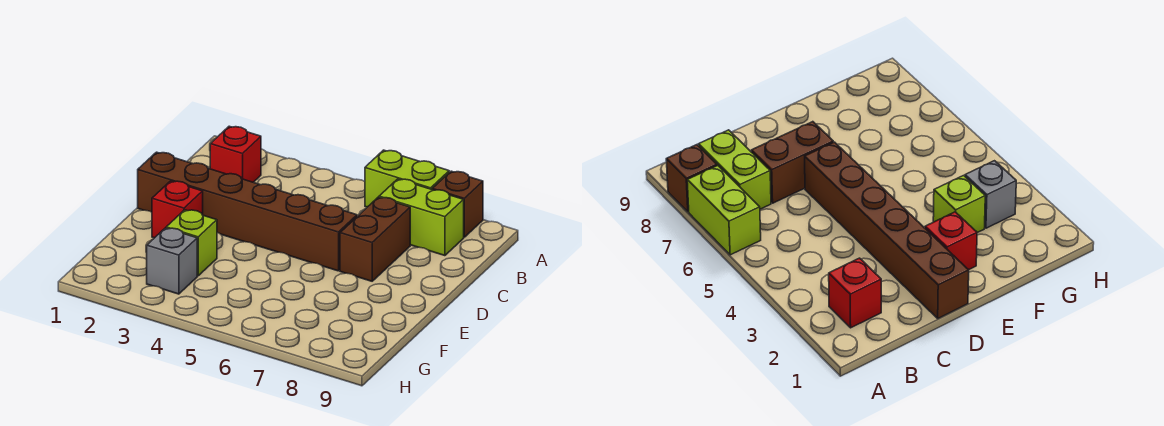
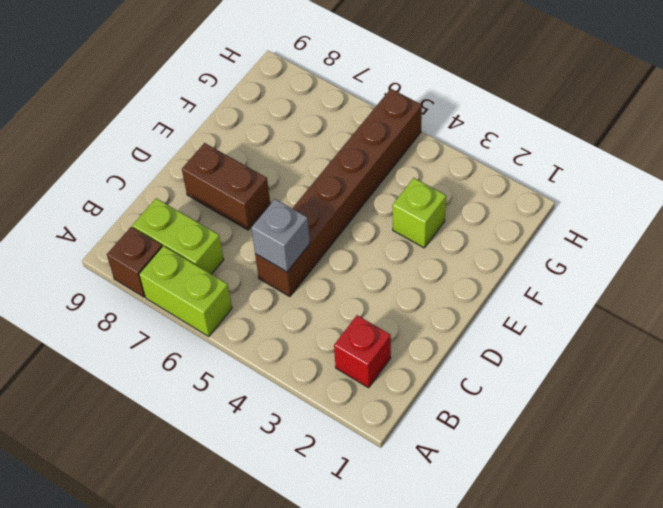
brown 1x2 brick [340,197,410,281] -> brown 1x2 brick turned to [182,143,270,230]
brown 1x6 brick [138,152,357,271] -> brown 1x6 brick turned to [255,89,422,297]
red 1x1 brick [152,181,203,238] -> none
grey 1x1 brick [147,228,197,294] -> grey 1x1 brick moved to [251,199,310,272]

